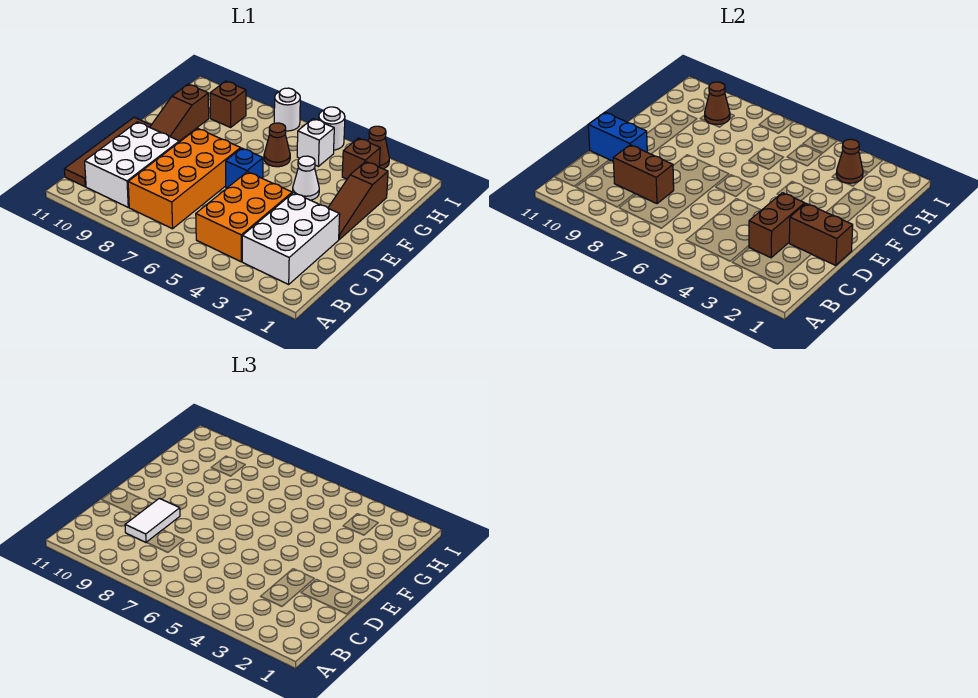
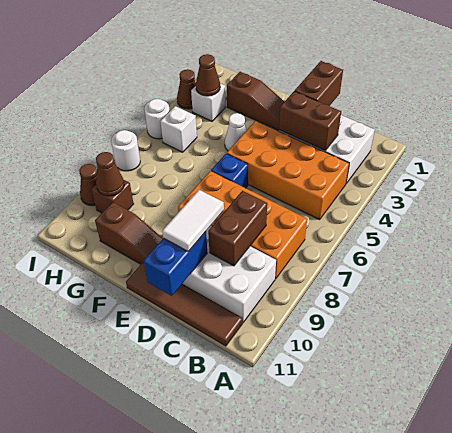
orange 2x3 brick [196,172,292,262] -> orange 2x4 brick [227,121,349,220]
white 1x2 tile [125,498,180,542] -> white 1x2 tile turned to [162,190,224,252]
brown 1x1 cone [264,123,290,167] -> brown 1x1 cone moved to [79,164,97,206]
brown 1x1 brick [342,138,380,179] -> white 1x1 brick [191,84,225,121]

